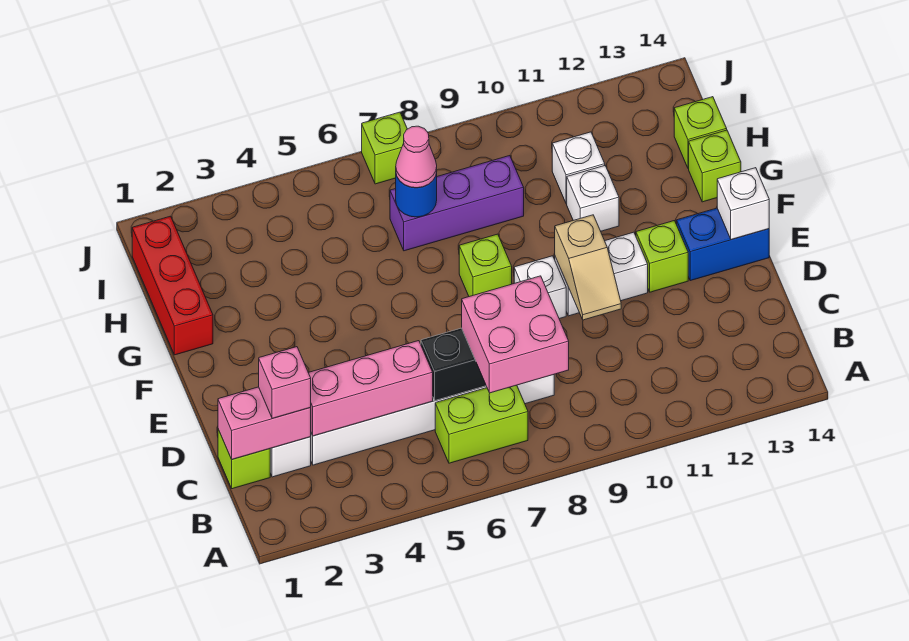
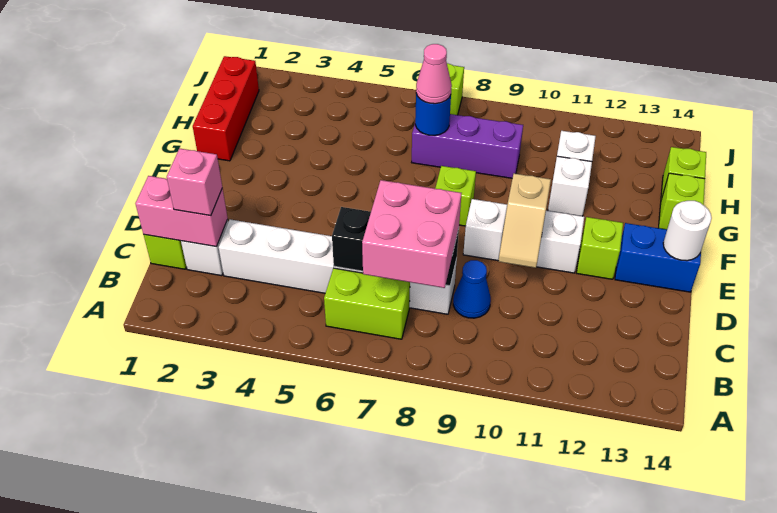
pink 1x3 brick [309,341,433,436] -> none
none -> blue 1x1 cone [453,260,491,318]
white 1x1 brick [717,168,769,240] -> white 1x1 round brick [663,201,712,261]

